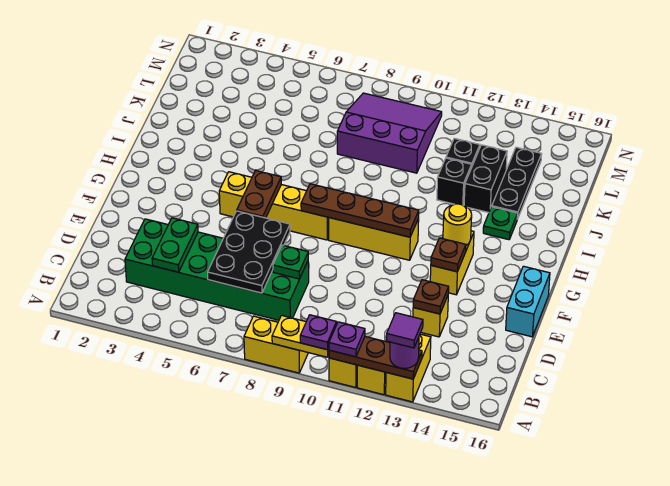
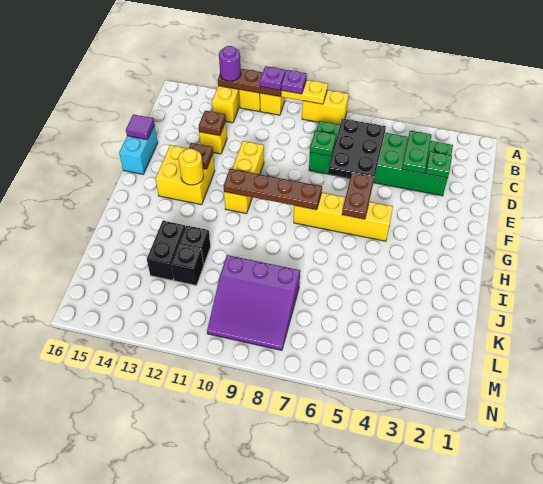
purple 1x1 tile [387,313,423,348] -> purple 1x1 tile moved to [126,115,155,140]
yellow 1x2 brick [430,231,474,295] -> yellow 2x2 brick [156,145,215,205]
yellow 1x3 brick [329,218,419,260] -> yellow 1x3 brick turned to [224,141,264,214]
green 1x1 plate [483,207,518,240] -> green 1x1 plate moved to [425,152,452,178]
black 1x3 plate [492,147,542,219] -> none

